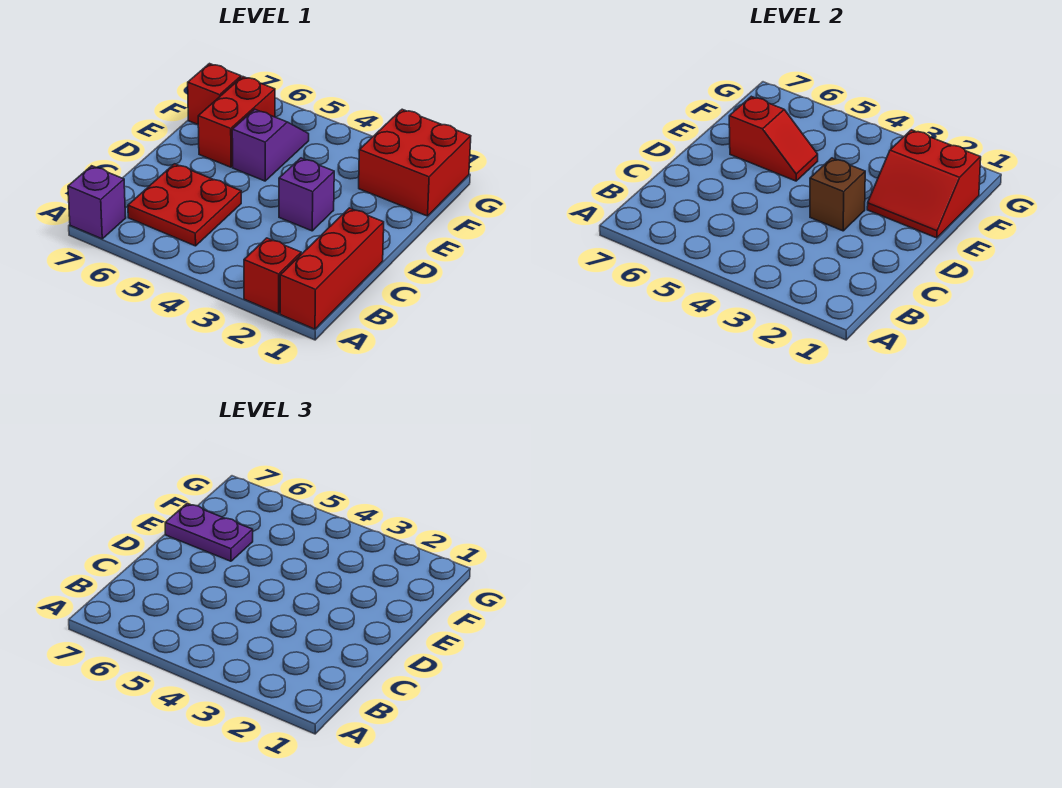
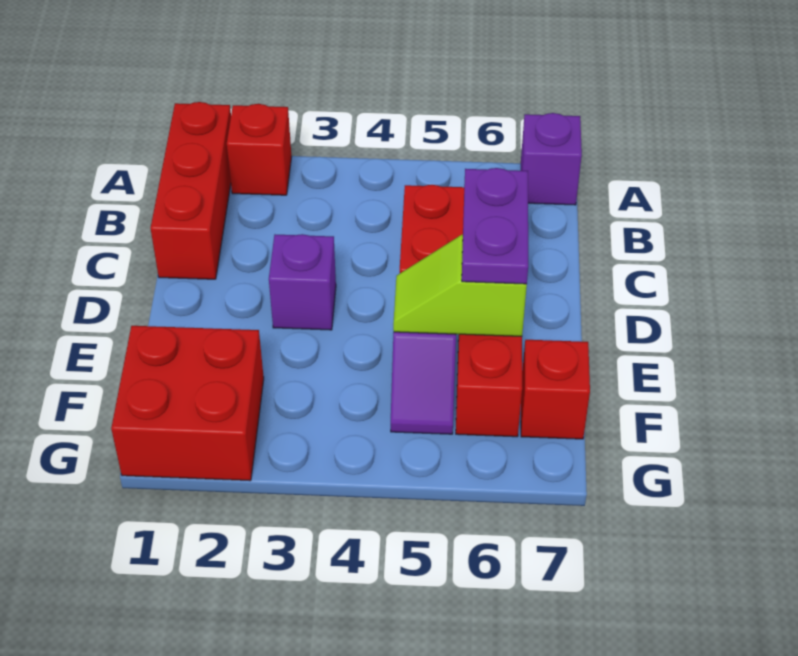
brown 1x1 brick [810,158,865,231] -> none
red 2x2 slope [867,130,981,238] -> none
red 1x2 slope [729,96,818,181] -> lime 1x2 slope [393,235,527,336]
purple 1x2 plate [165,503,253,561] -> purple 1x2 plate turned to [462,168,528,284]

